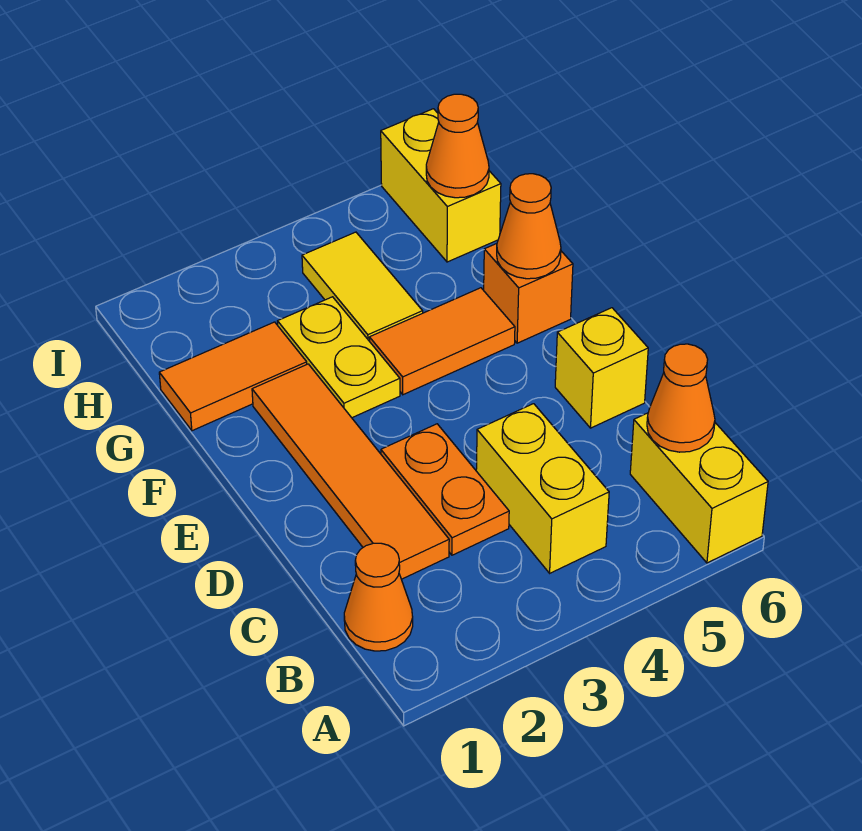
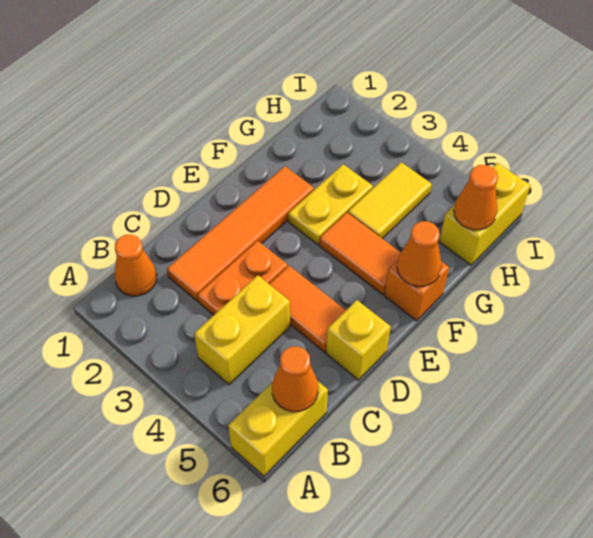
orange 1x2 tile [159,322,307,431] -> orange 1x2 tile moved to [269,266,346,352]

